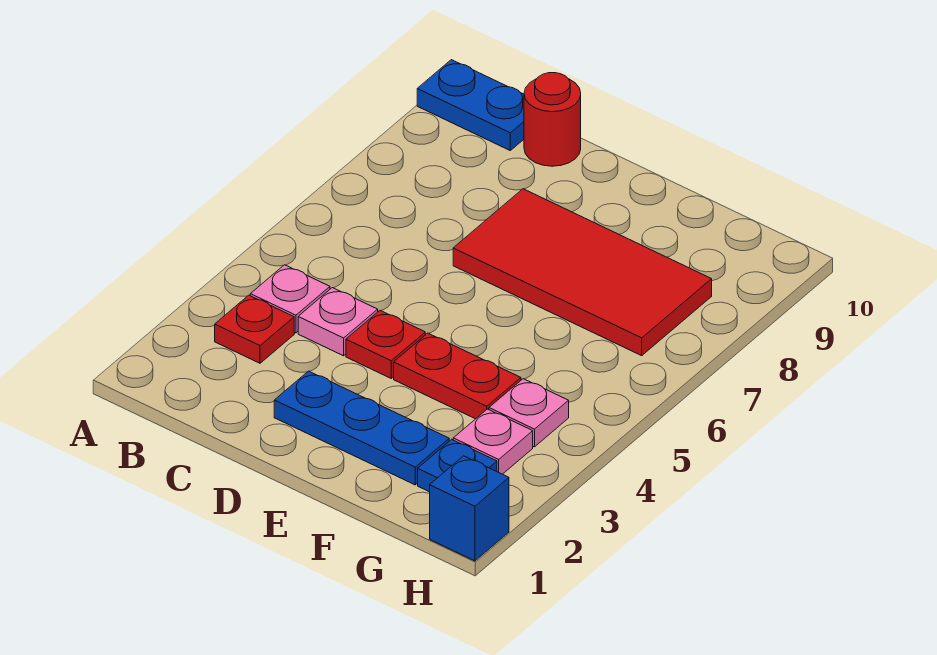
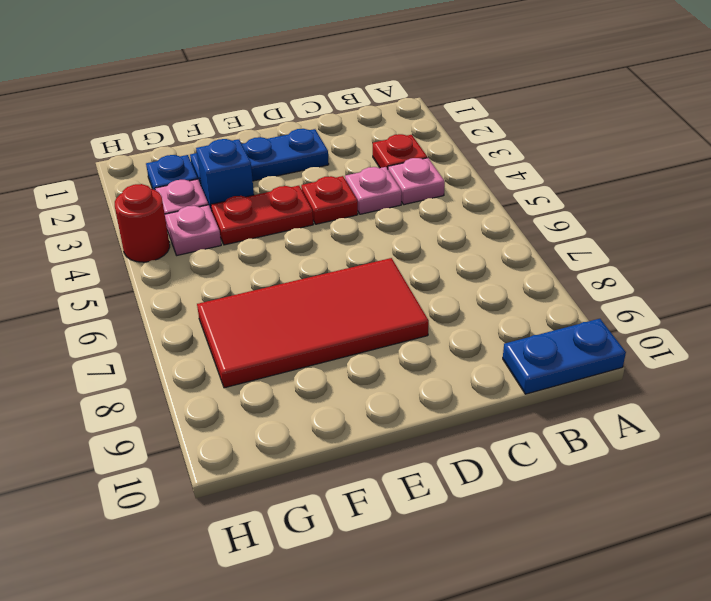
red 1x1 round brick [524,73,581,166] -> red 1x1 round brick moved to [115,184,170,262]
blue 1x1 brick [430,456,509,561] -> blue 1x1 brick moved to [196,139,254,211]

